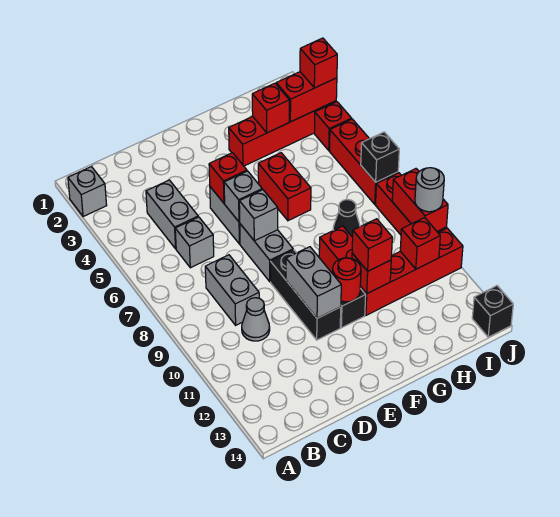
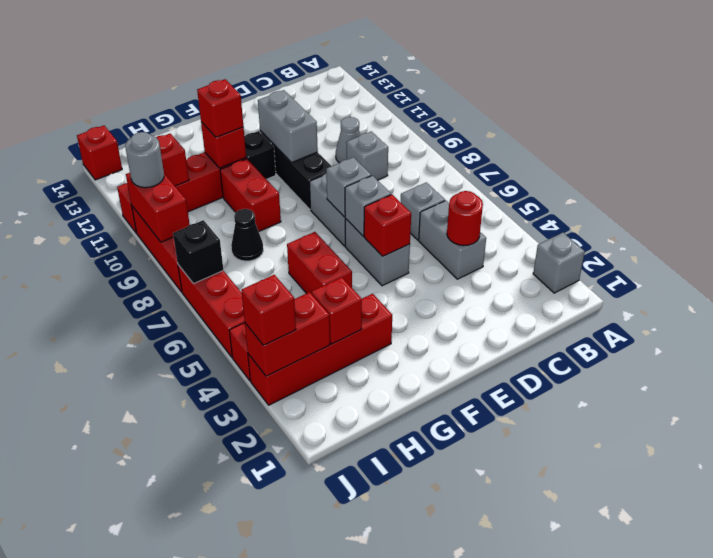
grey 1x2 brick [205,255,259,325] -> grey 1x1 brick [346,131,388,180]
red 1x1 round brick [333,258,361,302] -> red 1x1 round brick moved to [447,191,483,246]
black 1x1 brick [472,286,513,337] -> red 1x1 brick [77,126,122,180]

